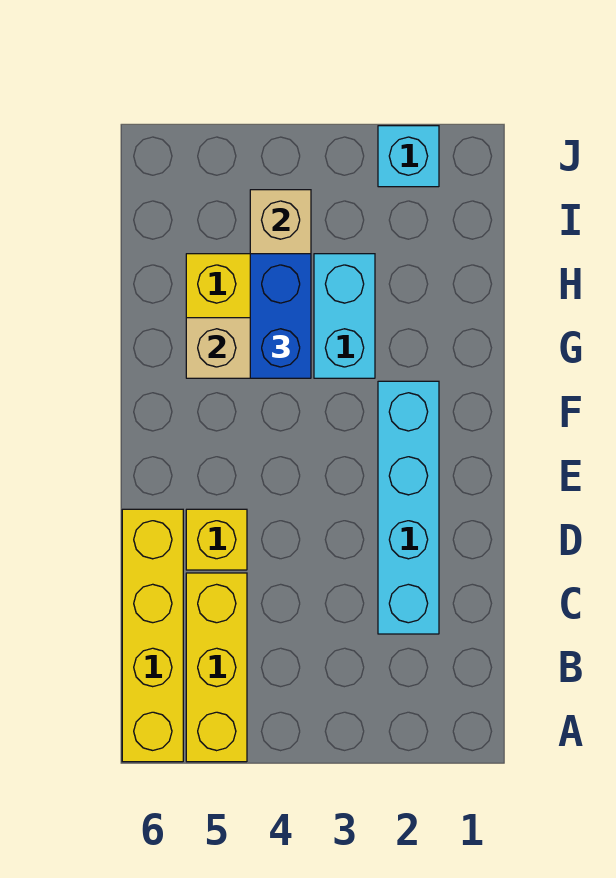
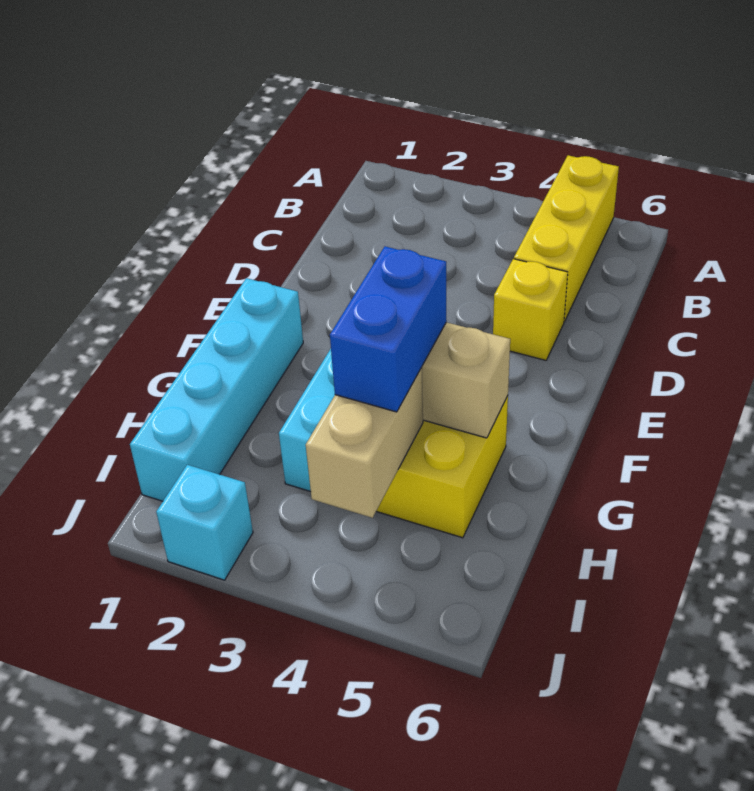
yellow 1x4 brick [122,509,183,762] -> none
cyan 1x4 brick [378,381,439,634] -> cyan 1x4 brick moved to [130,278,303,501]

